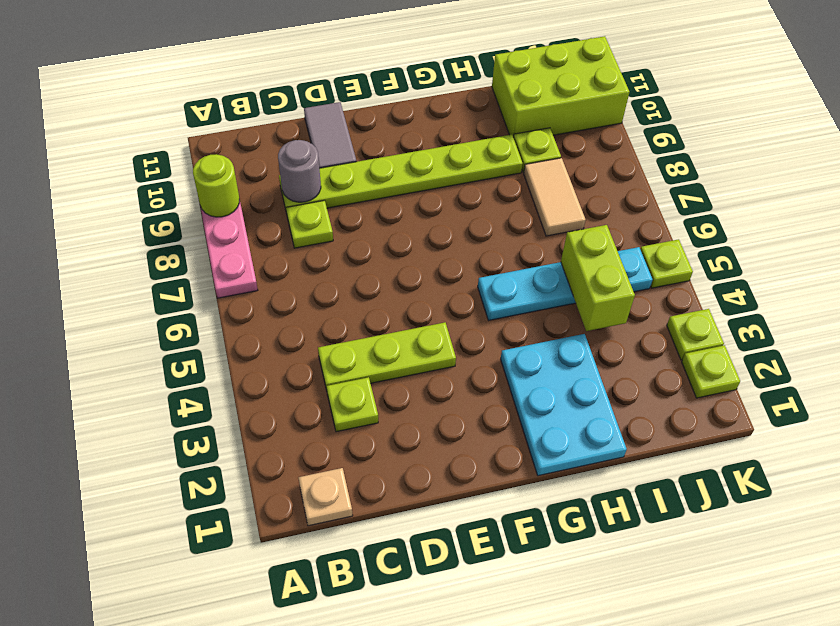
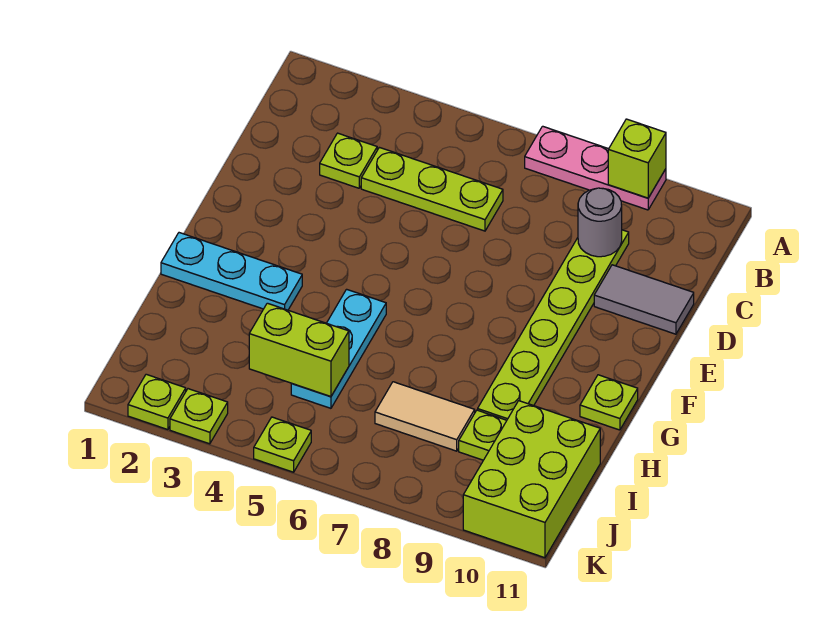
lime 1x1 round brick [193,154,239,217] -> lime 1x1 brick [608,119,666,198]
tan 1x1 plate [298,468,353,526] -> none
lime 1x3 plate [318,322,456,390] -> lime 1x3 plate turned to [361,147,503,231]
lime 1x1 plate [286,200,333,248] -> lime 1x1 plate moved to [580,375,638,430]
cyan 2x3 plate [501,334,627,476] -> cyan 1x3 plate [161,233,302,310]
cyan 1x4 plate [478,247,652,320] -> cyan 1x3 plate [291,289,386,408]

